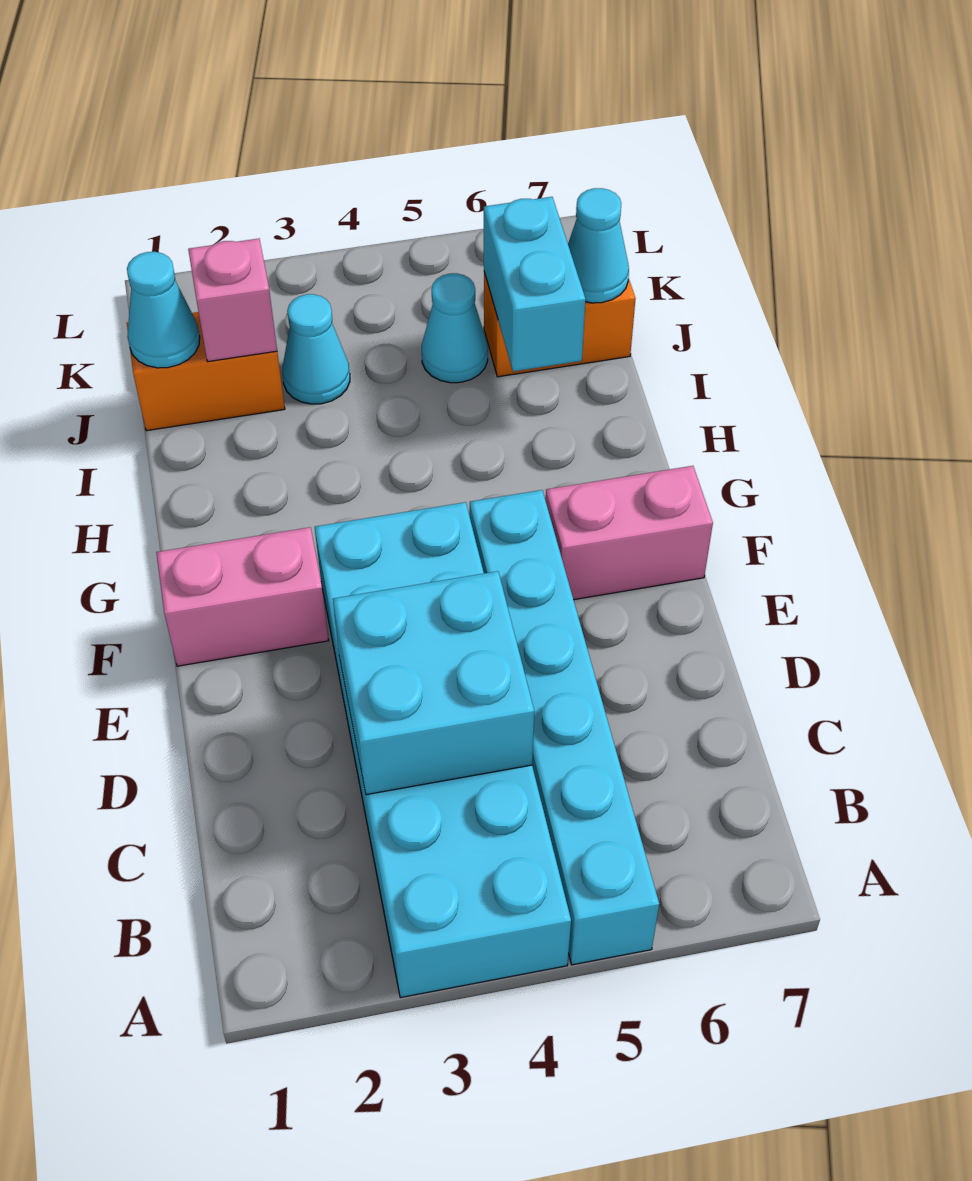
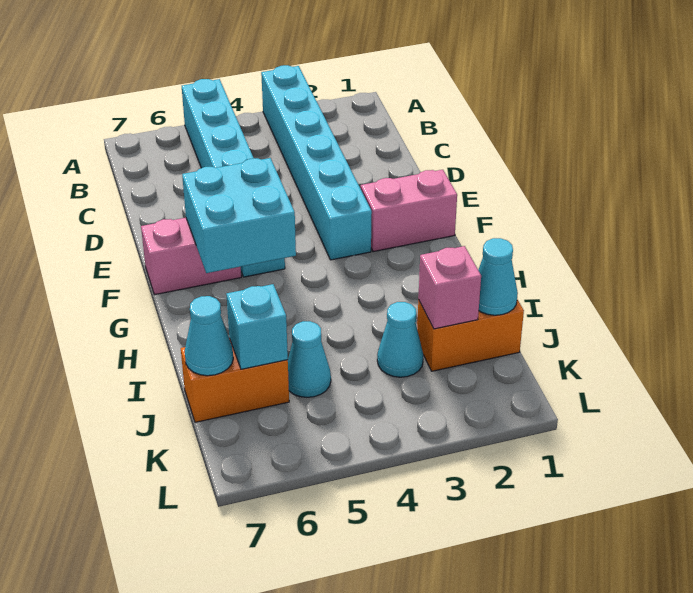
cyan 2x6 brick [315,502,571,998] -> cyan 1x6 brick [261,65,372,260]
cyan 2x2 brick [333,571,534,795] -> cyan 2x2 brick moved to [182,158,296,273]
cyan 1x2 brick [484,197,586,372] -> cyan 1x1 brick [226,284,288,369]

